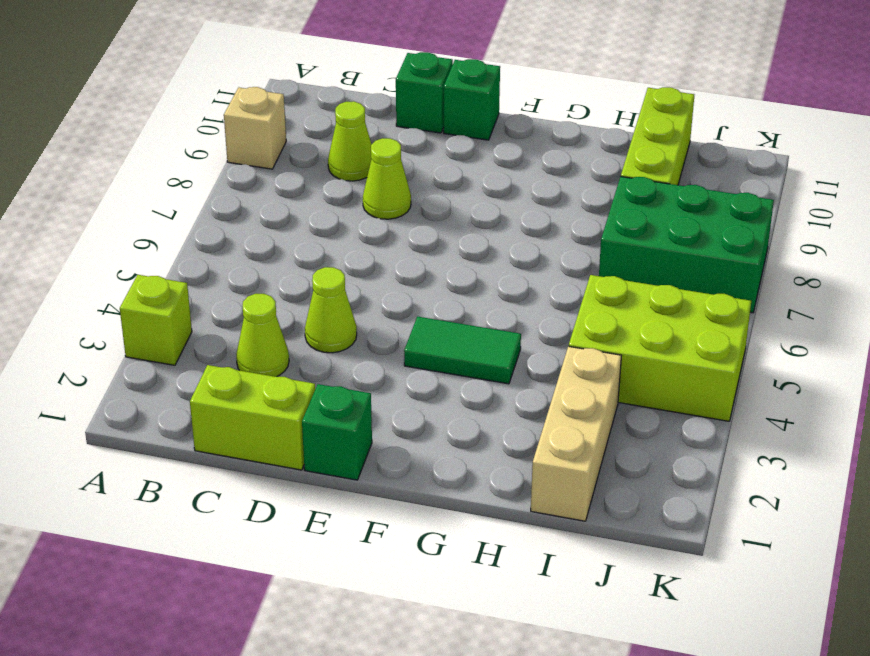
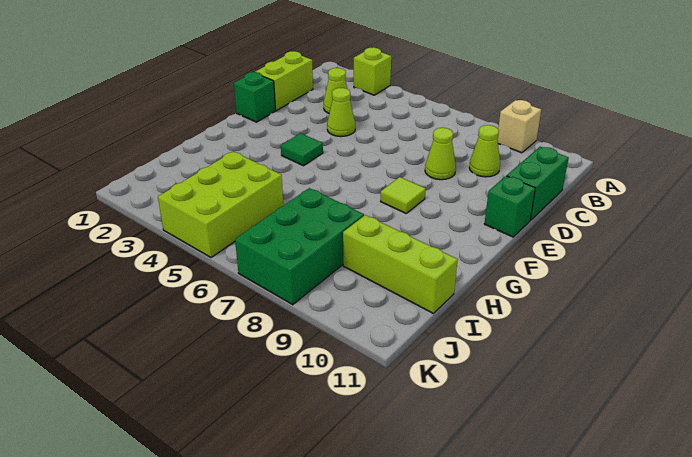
green 1x1 brick [396,52,453,133] -> green 1x2 brick [507,147,569,220]
green 1x2 tile [404,317,521,384] -> green 1x1 tile [281,133,323,166]
none -> lime 1x1 tile [380,177,426,213]
tan 1x3 brick [531,346,621,521] -> none

